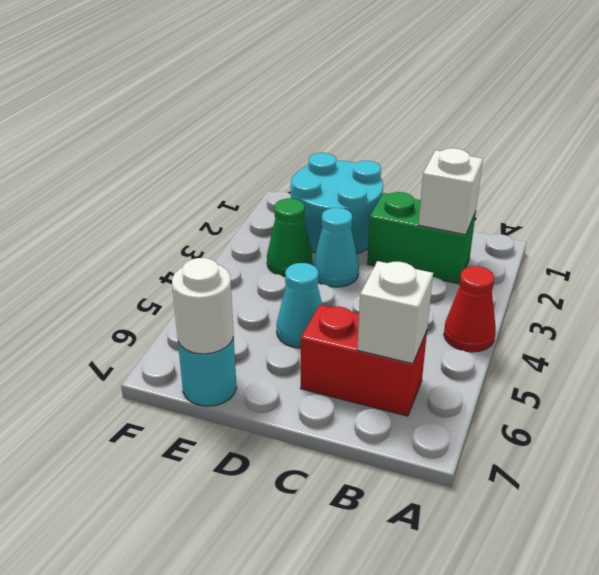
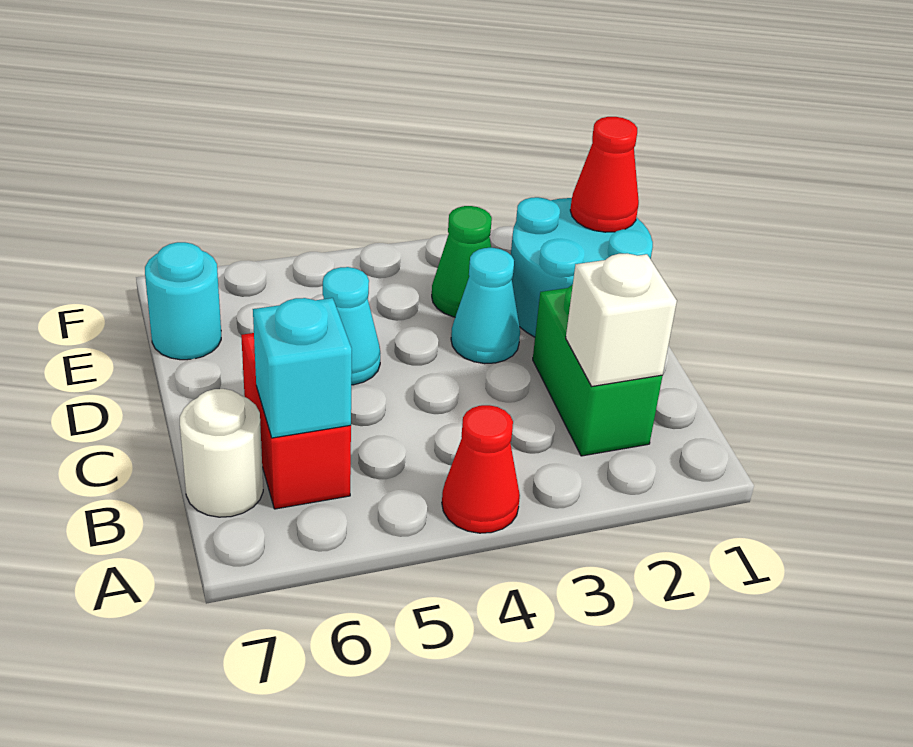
white 1x1 brick [357,261,433,364] -> cyan 1x1 brick [253,298,352,438]
none -> red 1x1 cone [570,117,639,232]
white 1x1 round brick [172,258,234,354] -> white 1x1 round brick moved to [180,389,263,517]

